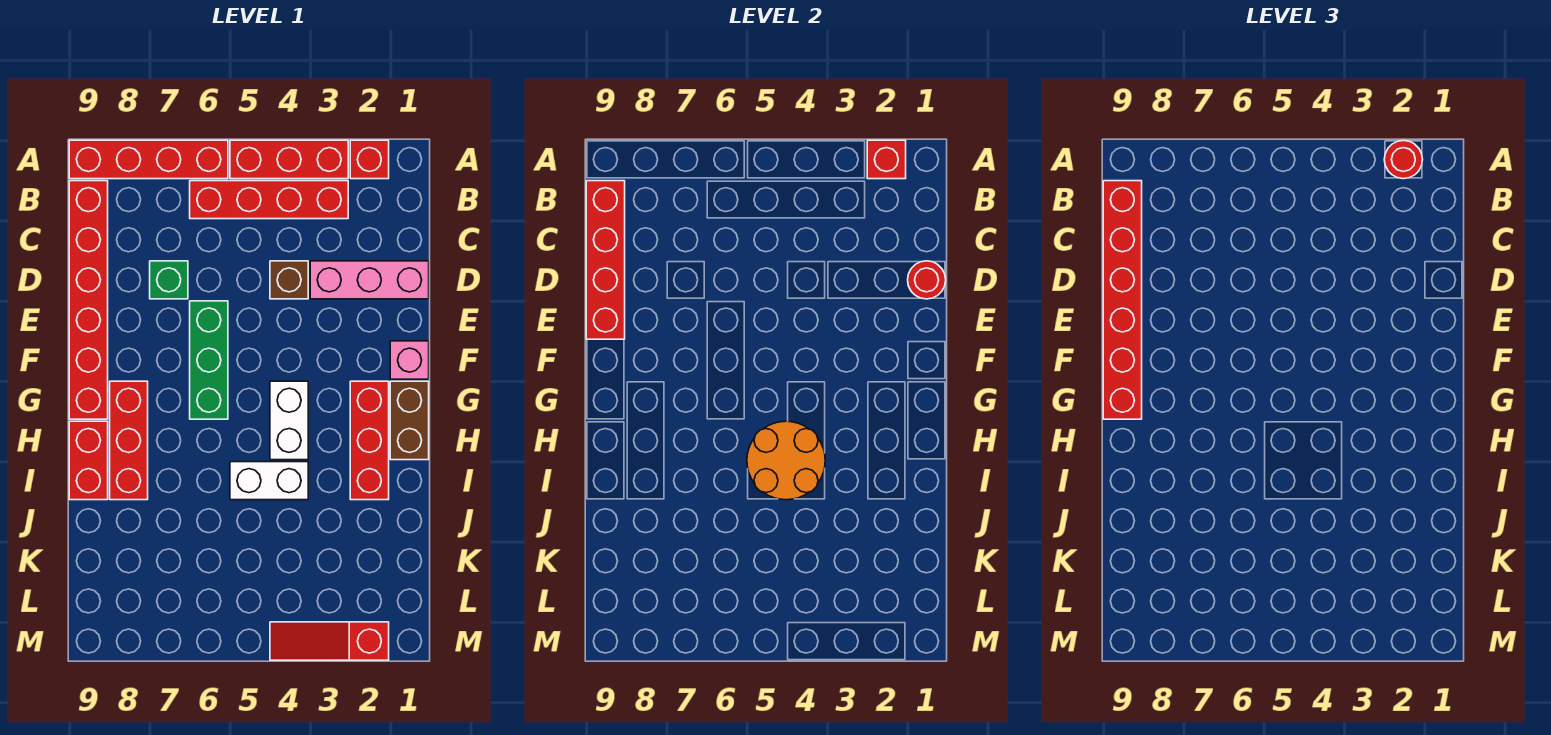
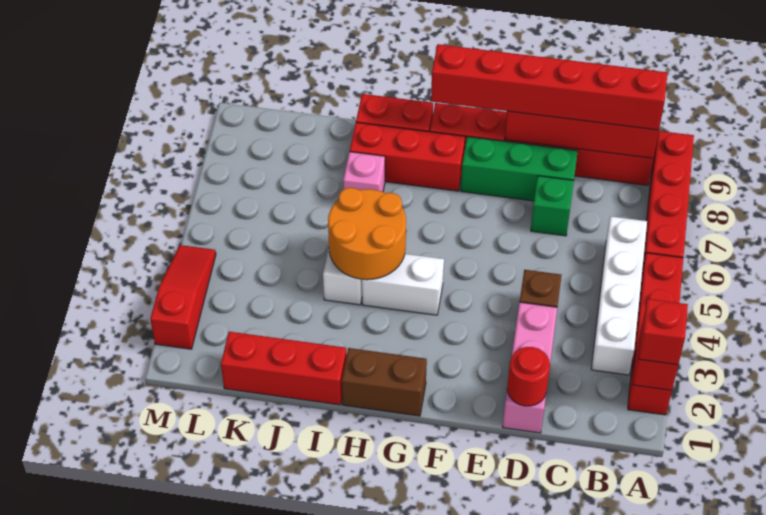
red 1x1 round brick [1384,140,1423,179] -> red 1x1 brick [638,299,688,365]
red 1x4 brick [190,181,348,219] -> white 1x4 brick [591,216,647,375]
green 1x3 brick [190,301,228,419] -> green 1x3 brick moved to [461,137,578,201]
pink 1x1 brick [390,341,429,379] -> pink 1x1 brick moved to [343,152,385,192]
red 1x3 brick [350,381,389,500] -> red 1x3 brick moved to [221,332,347,405]

